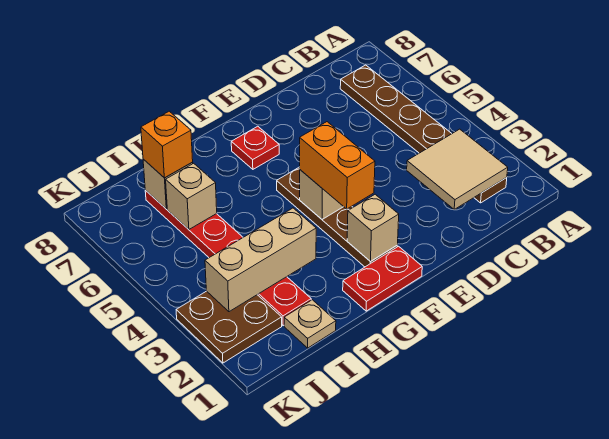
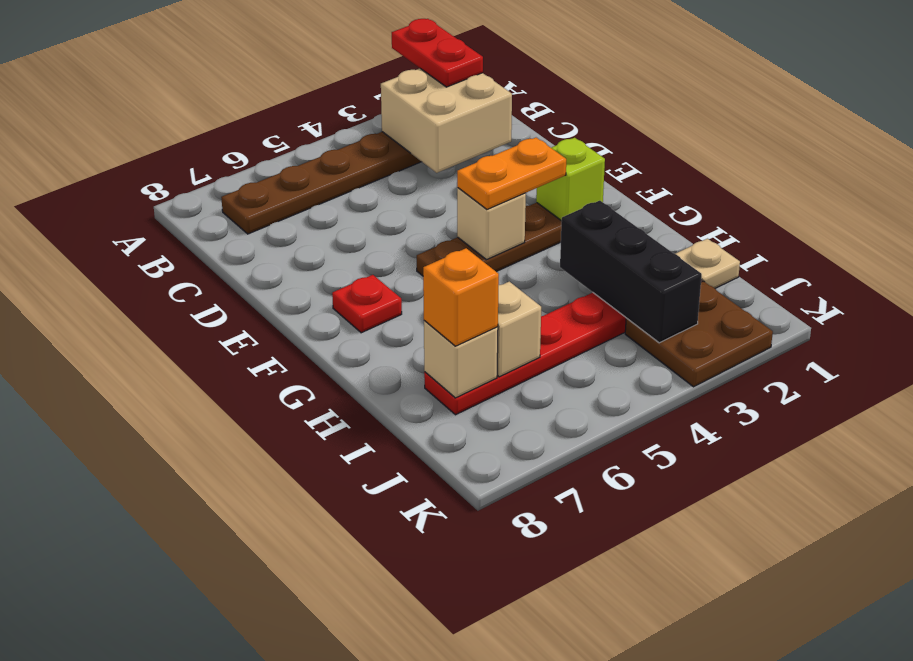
tan 2x2 tile [407,129,508,209] -> tan 2x2 brick [381,68,512,173]
red 1x2 plate [343,246,422,311] -> red 1x2 plate moved to [392,19,483,87]
tan 1x1 brick [347,194,399,262] -> lime 1x1 brick [536,138,605,221]
orange 1x2 brick [300,122,375,209] -> orange 1x2 plate [457,138,566,209]
tan 1x3 brick [205,208,316,312] -> black 1x3 brick [560,201,702,343]

